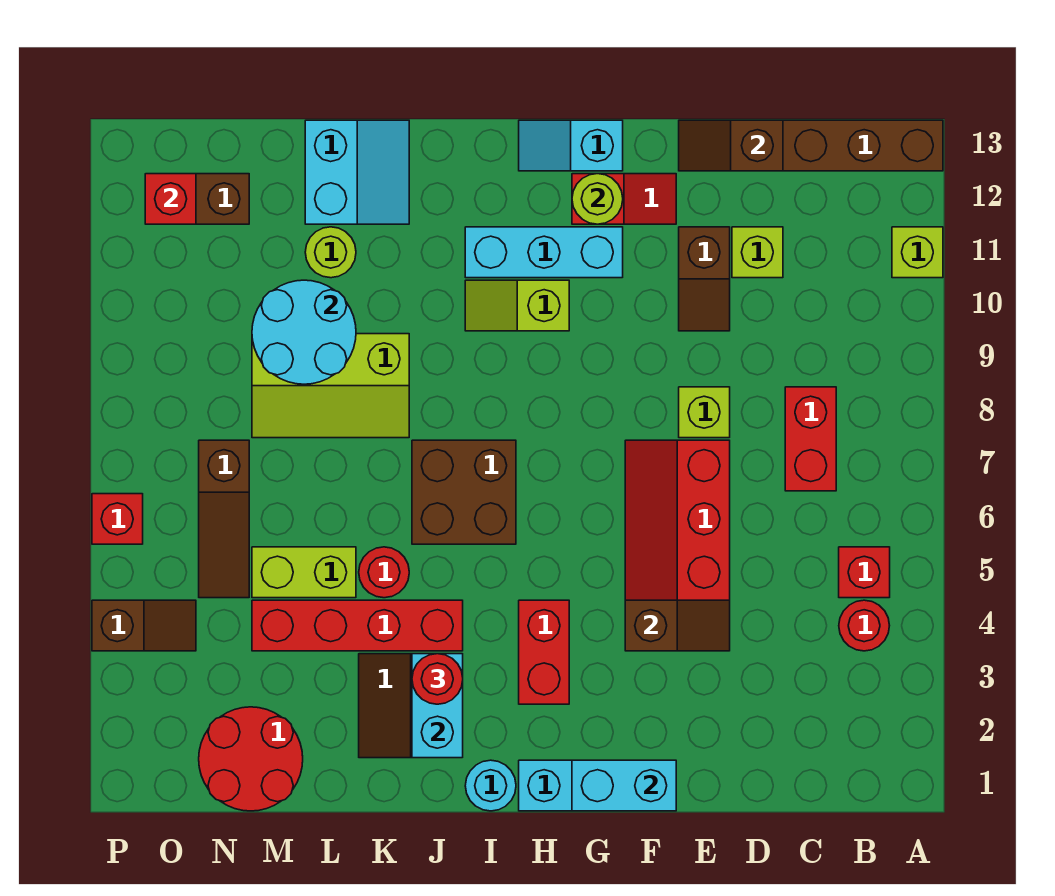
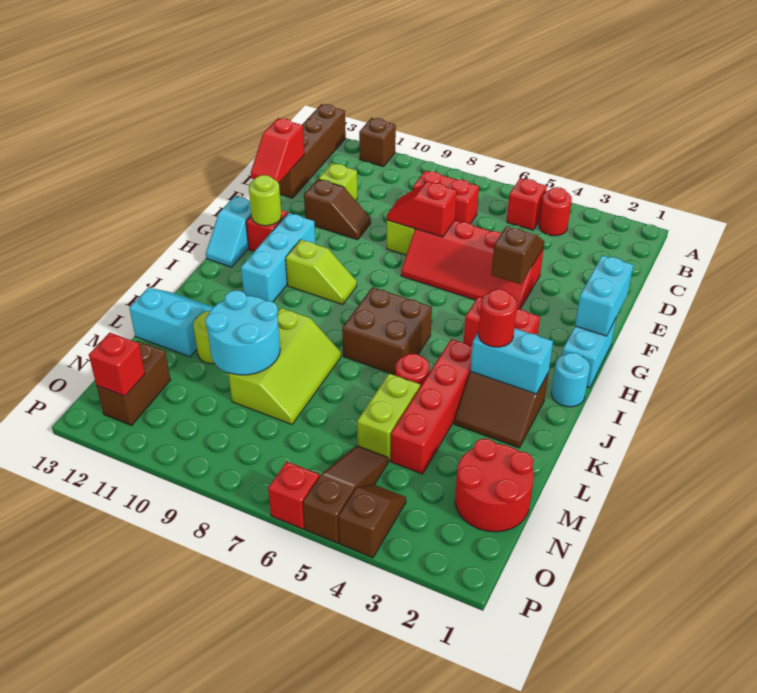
lime 1x1 brick [892,227,943,278] -> brown 1x1 brick [359,118,396,167]
brown 1x2 slope [679,120,783,171] -> red 1x2 slope [251,118,305,183]
none -> red 1x2 slope [387,182,457,237]
lime 1x2 slope [465,280,569,331] -> lime 1x2 slope turned to [286,240,357,304]
brown 1x3 slope [199,440,249,598] -> brown 1x3 slope turned to [303,446,388,543]

